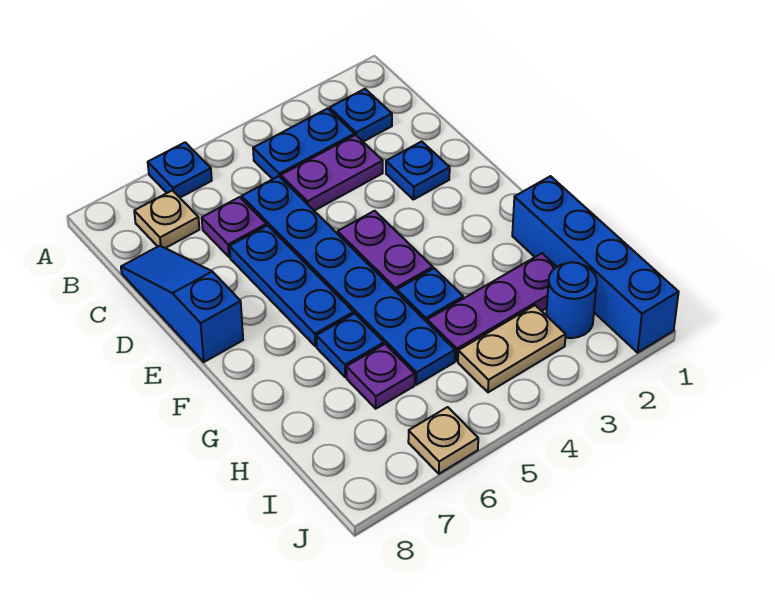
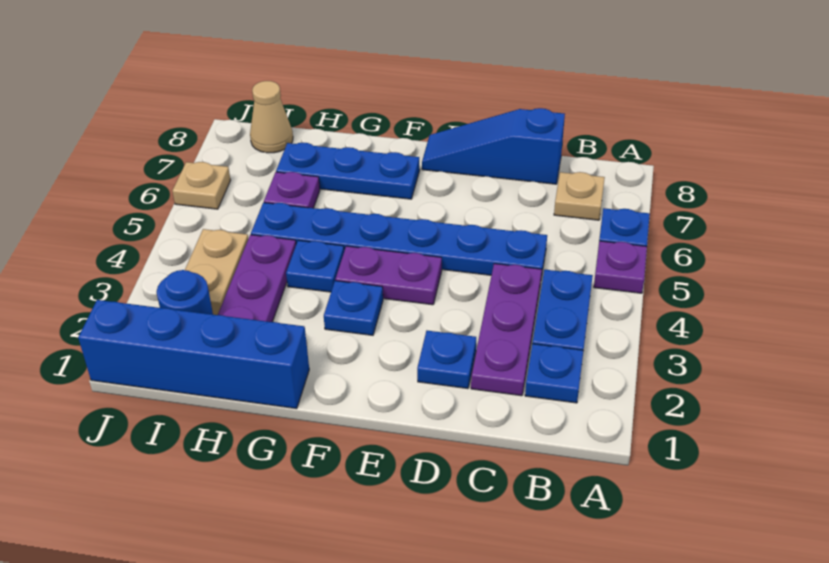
purple 1x2 plate [281,135,383,211] -> purple 1x3 plate [471,264,542,396]
purple 1x1 plate [202,197,266,257] -> purple 1x1 plate moved to [594,241,647,293]
blue 1x3 slope [121,246,243,362] -> blue 1x3 slope turned to [422,108,565,184]
blue 1x3 plate [230,225,353,346] -> blue 1x3 plate moved to [276,143,420,199]
blue 1x1 plate [316,314,384,377] -> blue 1x1 plate moved to [324,281,383,335]
none -> tan 1x1 cone [250,81,293,153]

